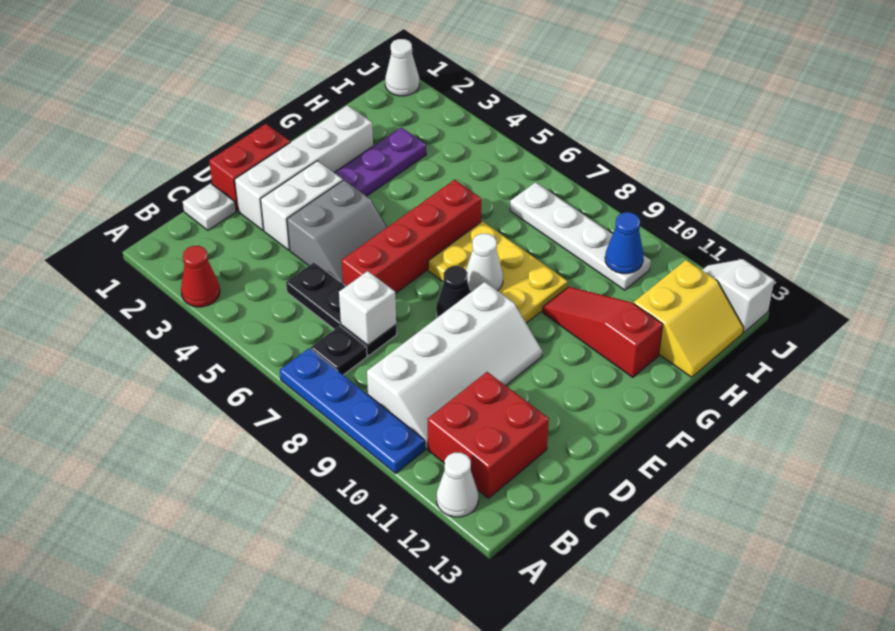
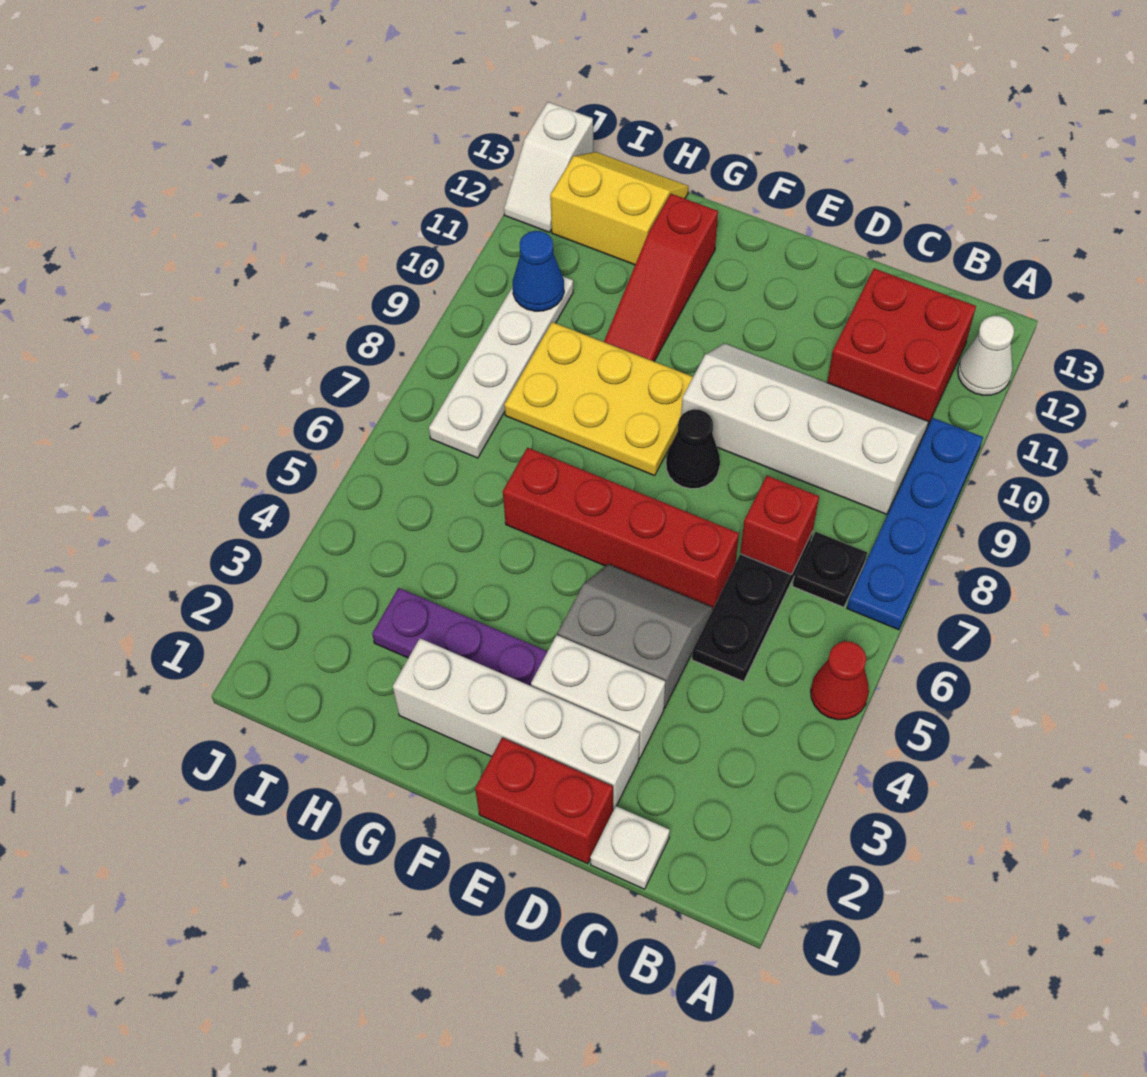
red 1x1 cone [181,246,220,307] -> red 1x1 cone moved to [811,641,869,720]
white 1x1 brick [339,271,396,345] -> red 1x1 brick [740,476,819,575]
yellow 2x3 plate [428,221,568,323] -> yellow 2x3 plate turned to [504,322,693,476]
white 1x1 cone [466,234,503,292] -> none
white 1x1 cone [385,39,419,96] -> none

